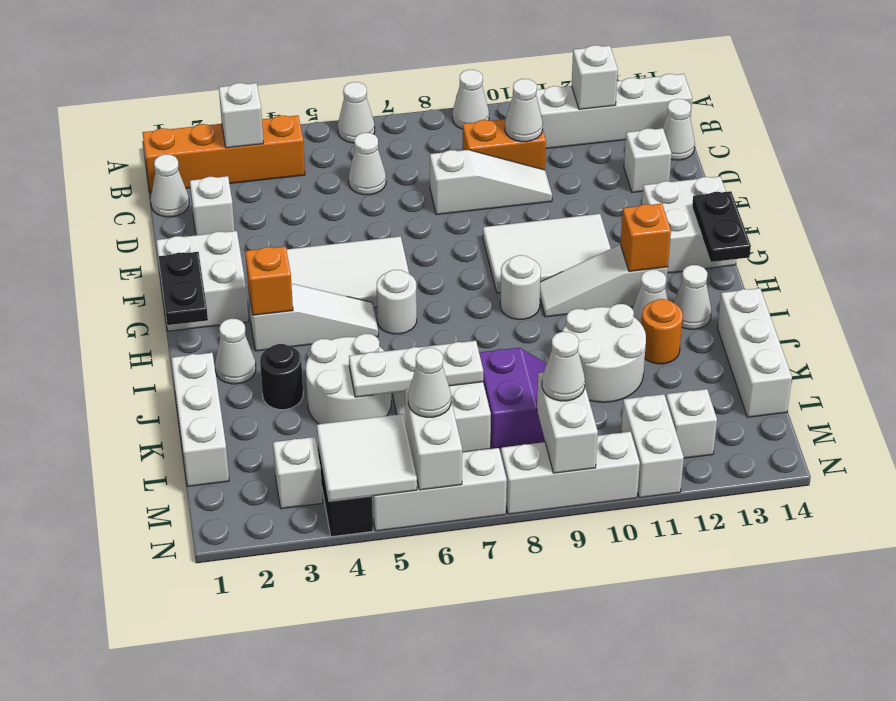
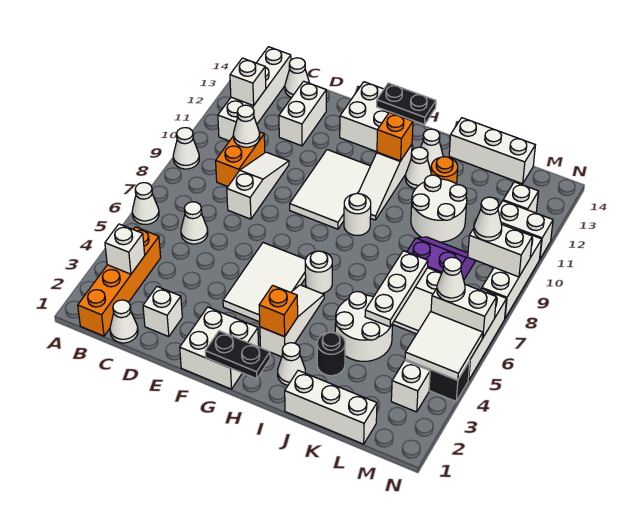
white 1x1 brick [624,128,672,192] -> white 1x2 brick [279,81,326,146]

